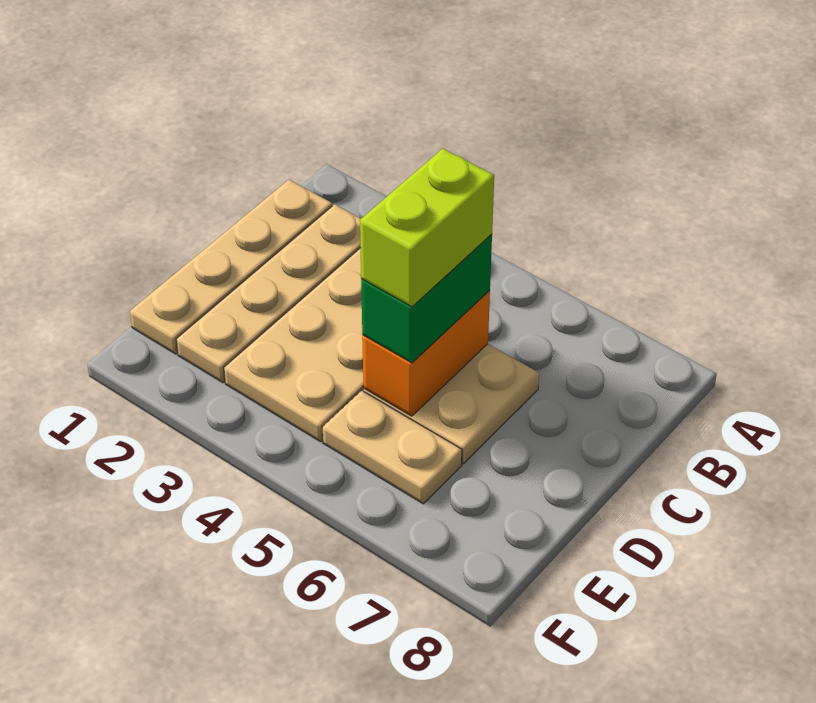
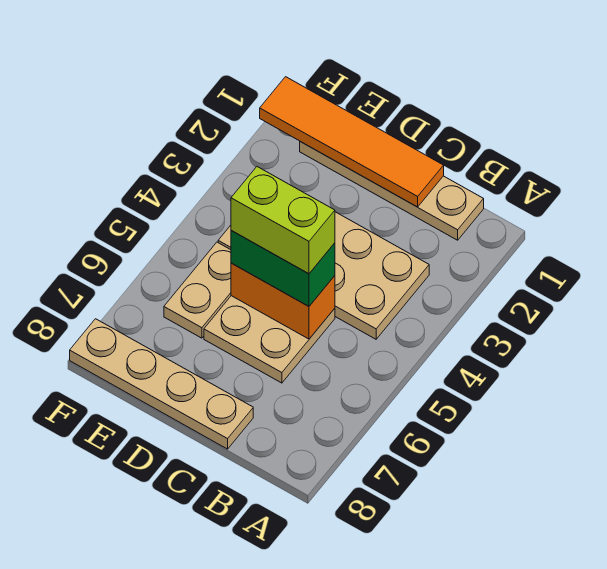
tan 1x4 plate [176,204,361,382] -> tan 1x4 plate moved to [70,319,253,449]
none -> orange 1x4 tile [260,77,444,207]

